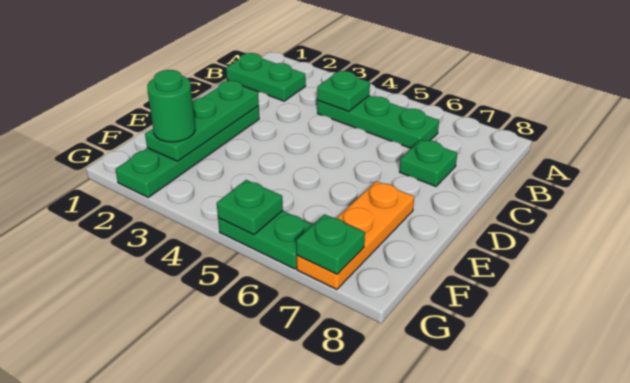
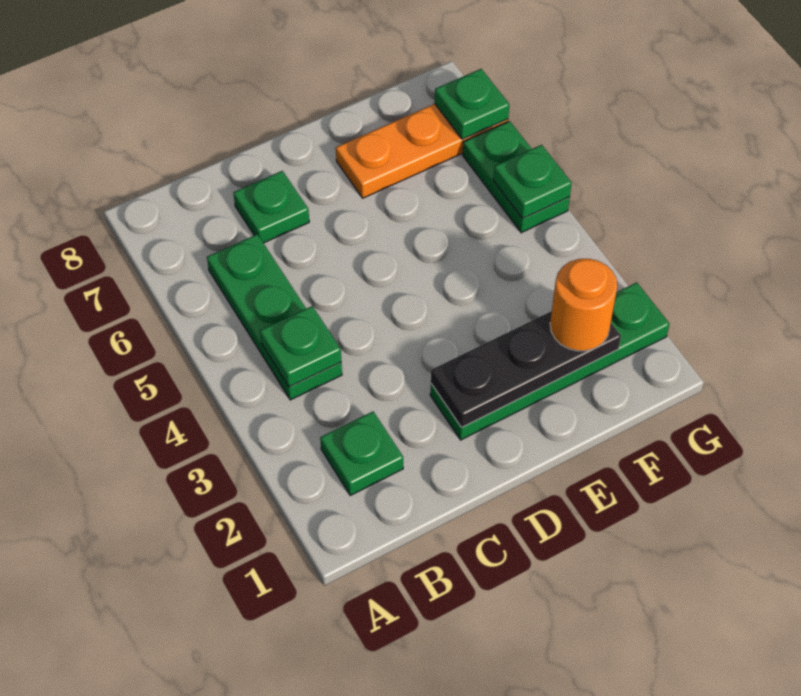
green 1x2 plate [226,53,306,101] -> green 1x1 plate [320,411,403,495]
green 1x3 plate [145,81,259,161] -> black 1x3 plate [431,311,621,428]
green 1x1 round brick [147,70,195,142] -> orange 1x1 round brick [550,259,617,351]

